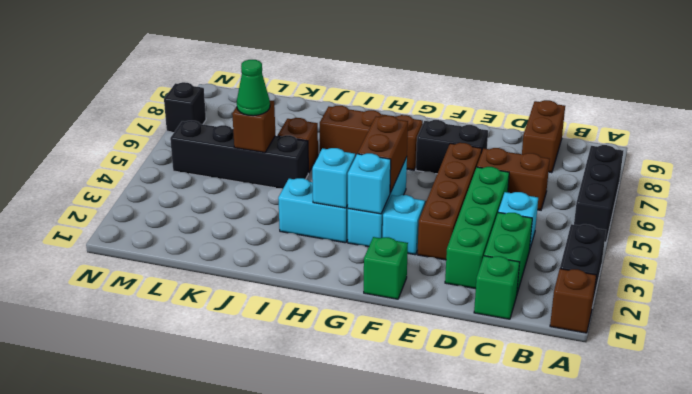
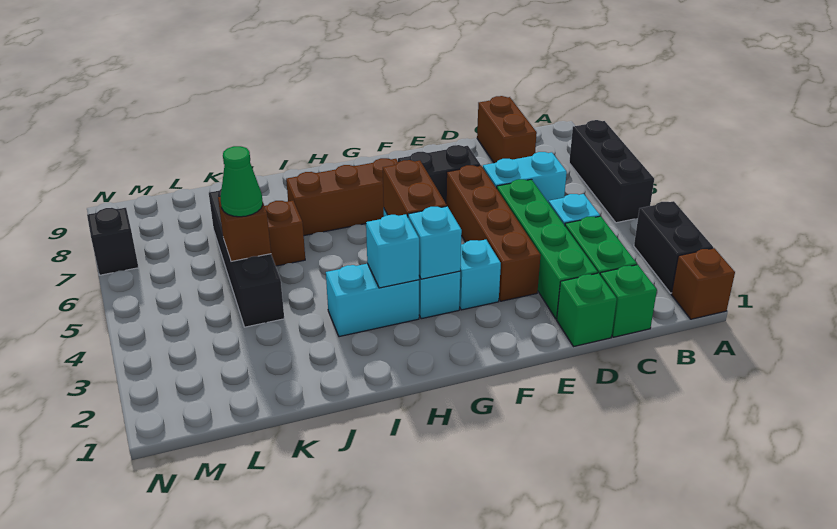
brown 1x2 brick [477,148,550,210] -> cyan 1x2 brick [483,152,567,203]
green 1x1 brick [364,237,408,299] -> green 1x1 brick moved to [557,273,617,347]
black 1x4 brick [170,121,308,188] -> black 1x4 brick turned to [209,188,284,327]

